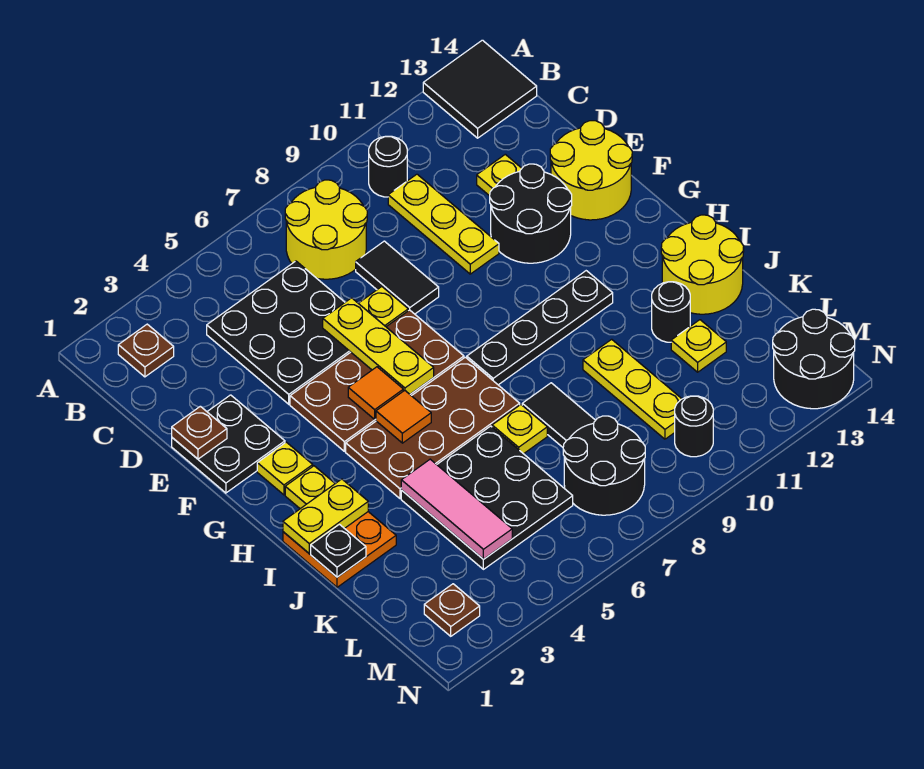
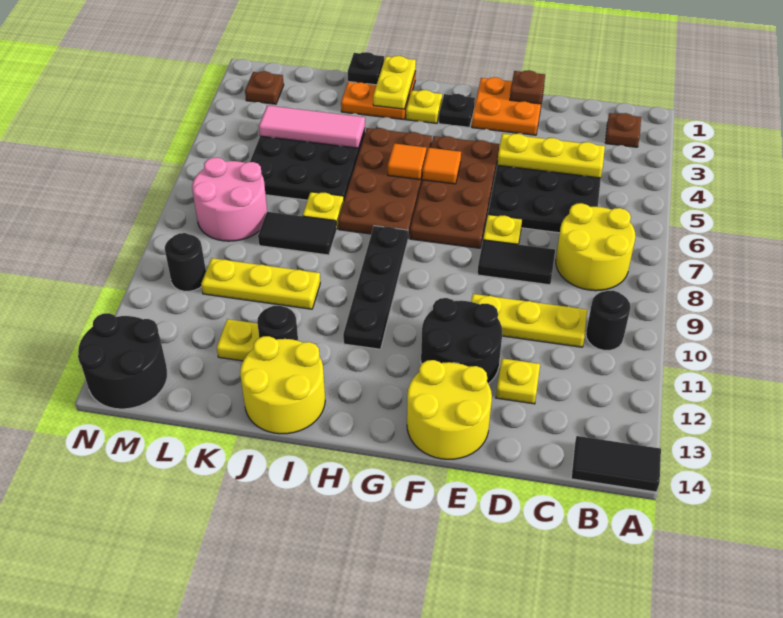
black 2x2 tile [423,40,537,138] -> black 1x2 tile [571,436,661,492]
black 2x2 plate [172,395,285,493] -> orange 2x2 plate [472,77,544,135]
yellow 1x3 plate [323,298,434,394] -> yellow 1x3 plate moved to [497,134,605,178]
yellow 1x1 plate [257,442,313,495] -> black 1x1 plate [439,94,475,127]
black 2x2 round brick [563,416,645,515] -> pink 2x2 round brick [192,157,267,241]

